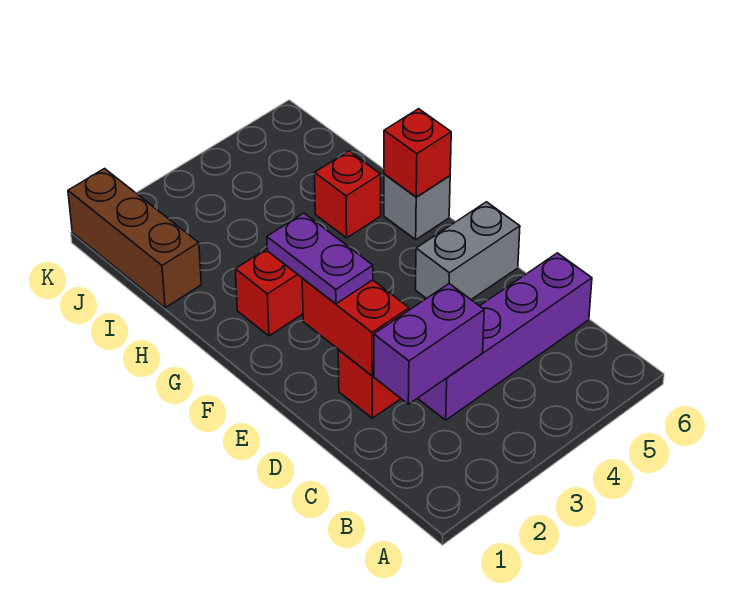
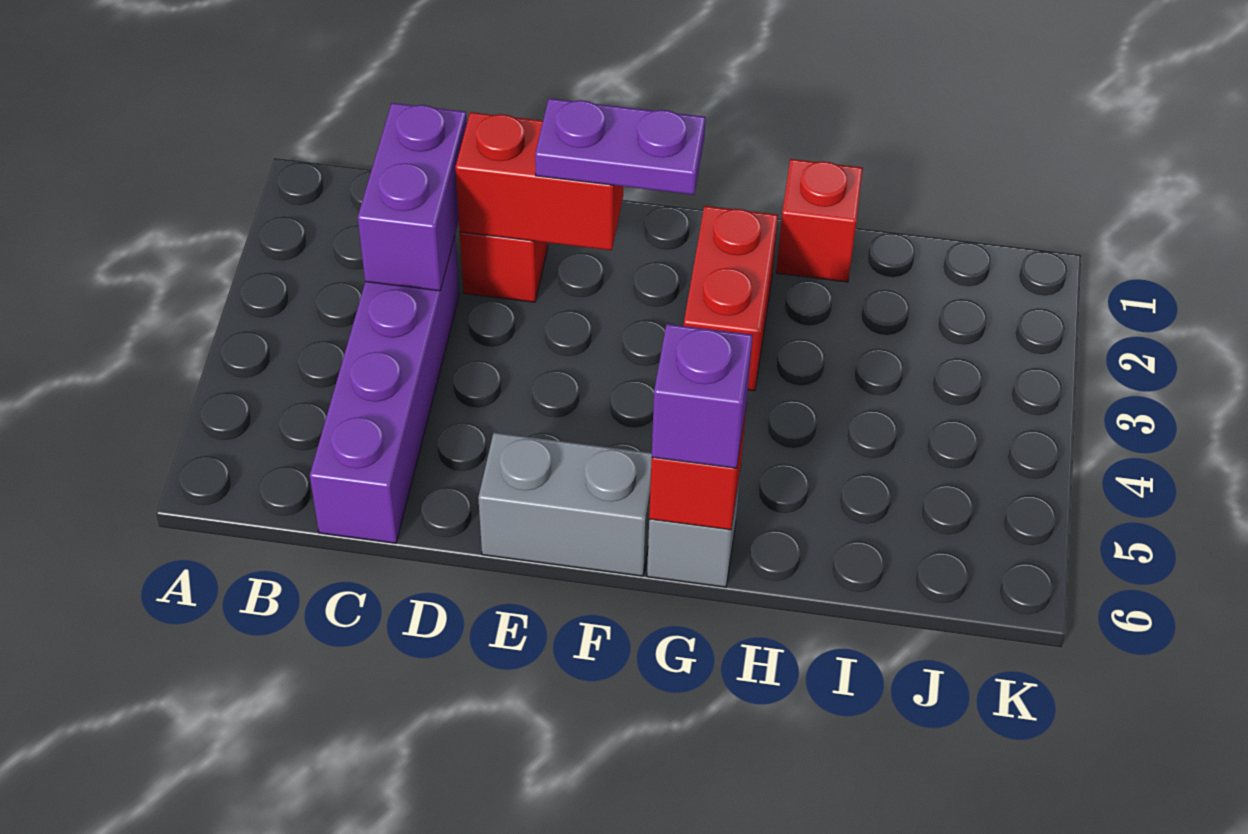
grey 1x2 brick [416,202,520,299] -> grey 1x2 brick turned to [478,433,652,576]
none -> purple 1x1 brick [652,324,753,468]
red 1x1 brick [315,151,381,238] -> red 1x1 brick moved to [776,159,863,282]
brown 1x3 brick [68,169,201,308] -> none

